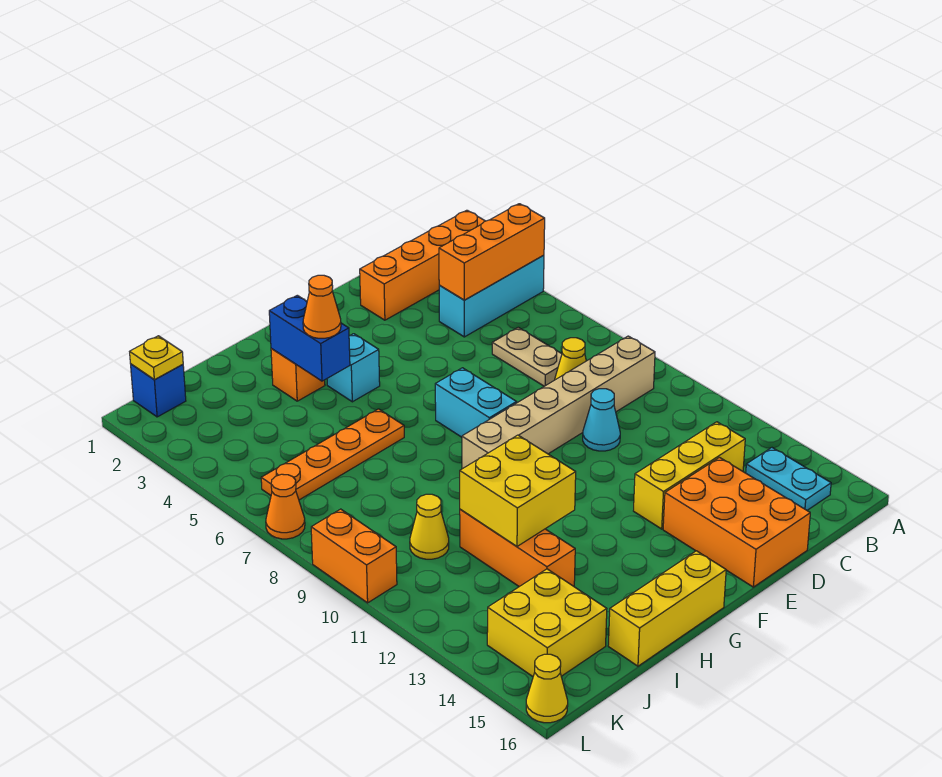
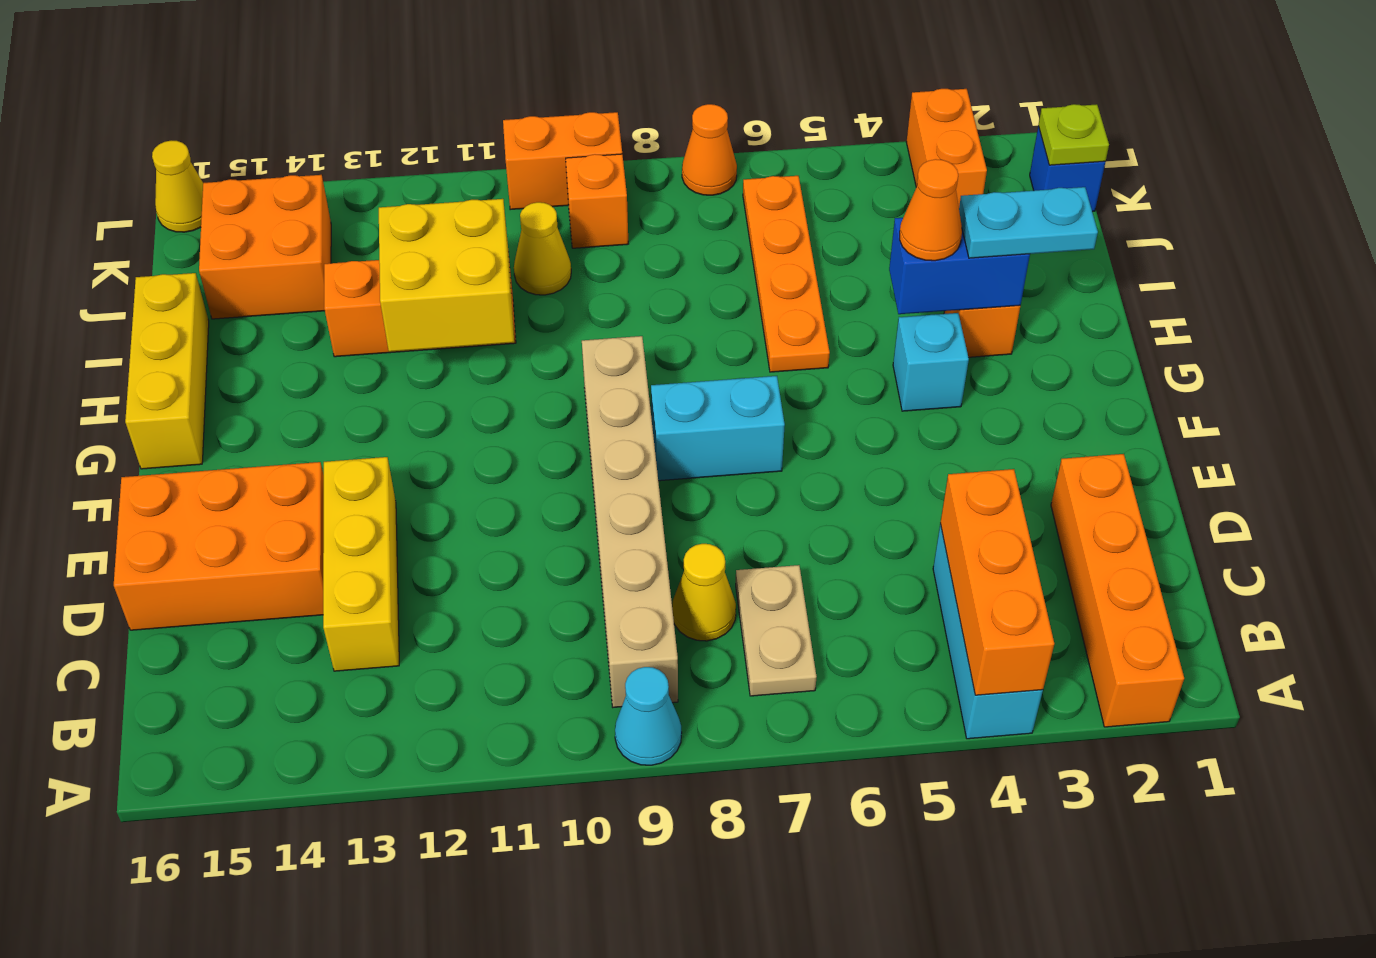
cyan 1x2 plate [746,448,831,510] -> cyan 1x2 plate moved to [959,187,1098,258]
tan 1x2 plate [492,327,562,386] -> tan 1x2 plate turned to [736,565,816,696]
cyan 1x1 cone [583,389,620,451] -> cyan 1x1 cone moved to [615,667,682,765]
yellow 2x2 brick [487,569,607,676] -> orange 2x2 brick [199,175,331,319]
yellow 1x1 plate [130,336,183,380] -> lime 1x1 plate [1039,104,1109,165]
none -> orange 1x2 brick [906,89,987,206]
none -> orange 1x1 brick [566,154,629,248]

